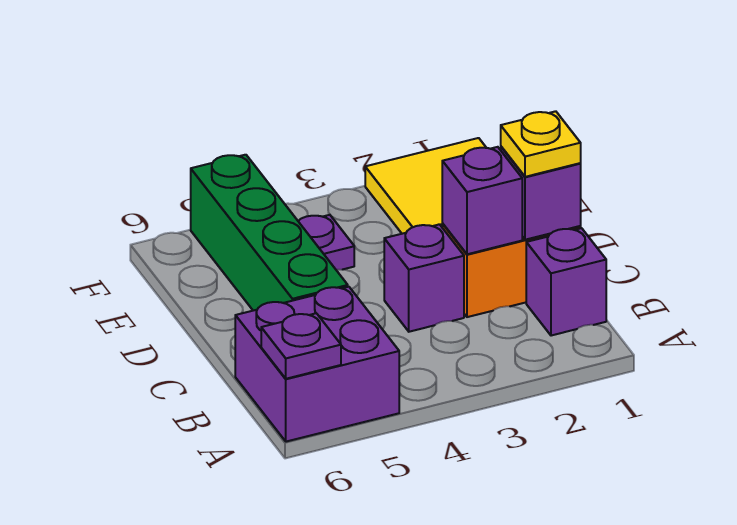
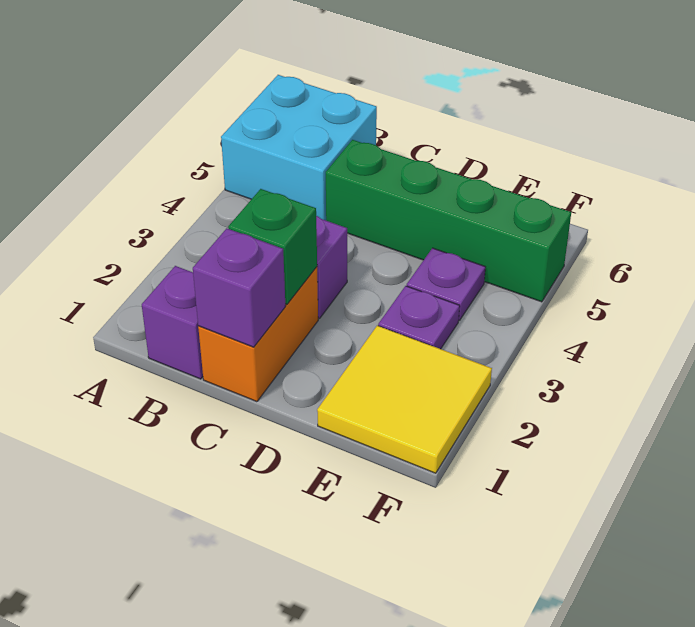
purple 2x2 brick [235,287,399,442] -> cyan 2x2 brick [221,75,377,220]
purple 1x1 plate [261,313,341,379] -> purple 1x1 plate moved to [378,286,460,349]
yellow 1x1 plate [501,111,581,177] -> none
purple 1x1 brick [442,147,522,254] -> green 1x1 brick [228,189,317,304]

